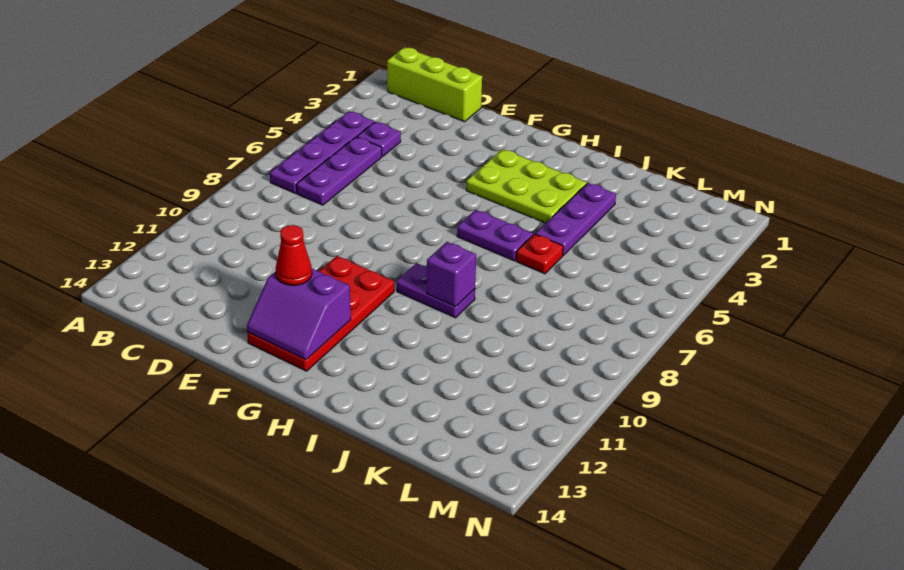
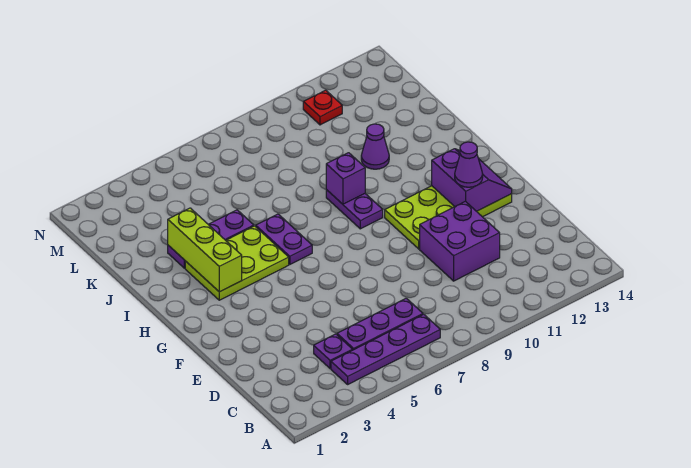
lime 1x3 brick [387,47,482,122] -> lime 1x3 brick moved to [168,208,242,292]
none -> purple 2x2 brick [420,201,500,281]
red 2x4 plate [247,256,394,371] -> lime 2x4 plate [385,186,512,249]
red 1x1 cone [276,225,312,286] -> purple 1x1 cone [455,142,483,187]
lime 2x3 plate [466,149,587,223] -> lime 2x3 plate turned to [185,226,289,300]
red 1x1 plate [516,234,563,274] -> red 1x1 plate moved to [303,90,342,125]
none -> purple 1x1 cone [361,124,389,169]

